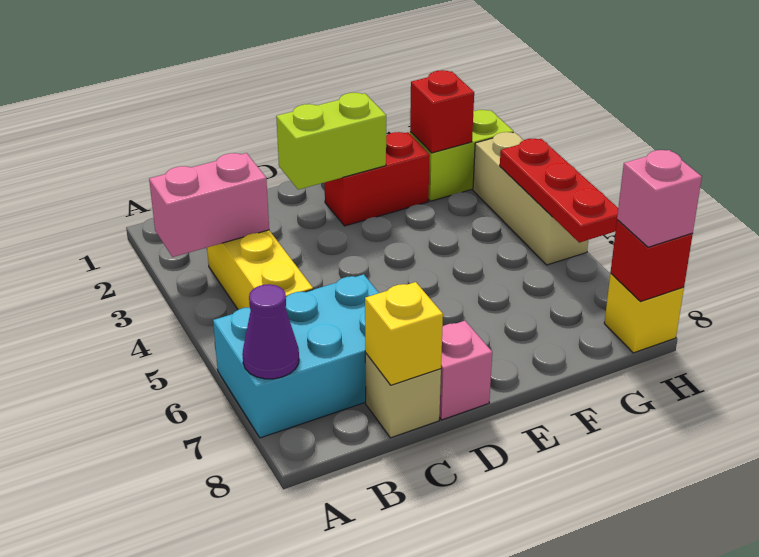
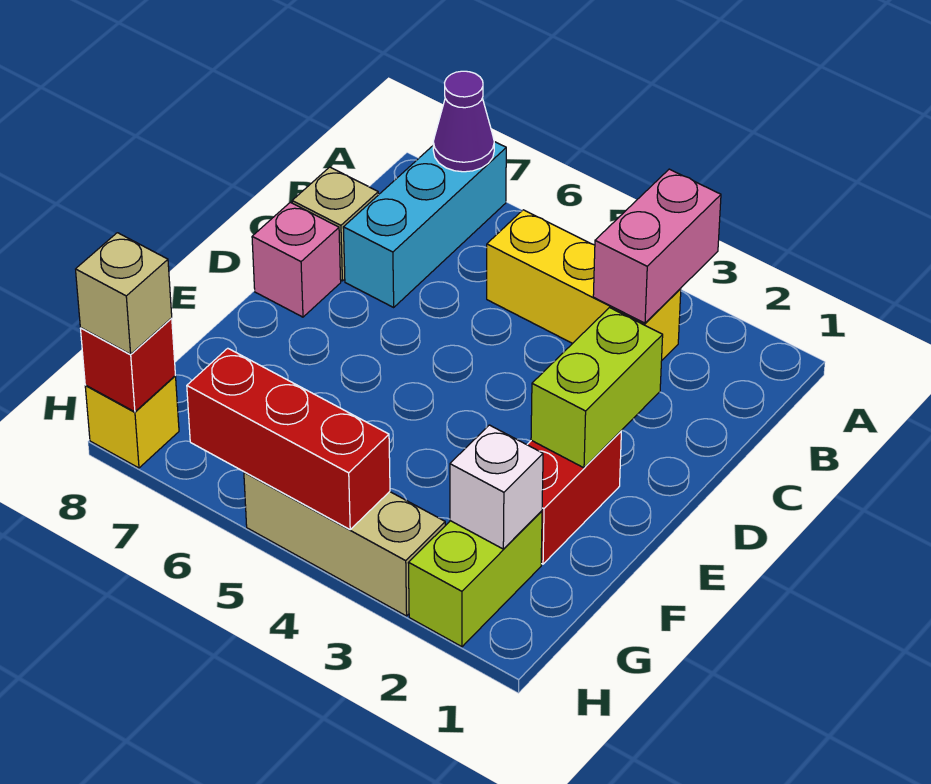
cyan 2x3 brick [213,274,379,438] -> cyan 1x3 brick [343,142,506,307]
yellow 1x1 brick [365,282,443,385] -> none
red 1x1 brick [410,70,474,153] -> white 1x1 brick [450,425,543,549]
red 1x3 plate [500,139,618,243] -> red 1x3 brick [187,348,390,529]
pink 1x1 brick [617,150,702,247] -> tan 1x1 brick [76,233,172,354]

